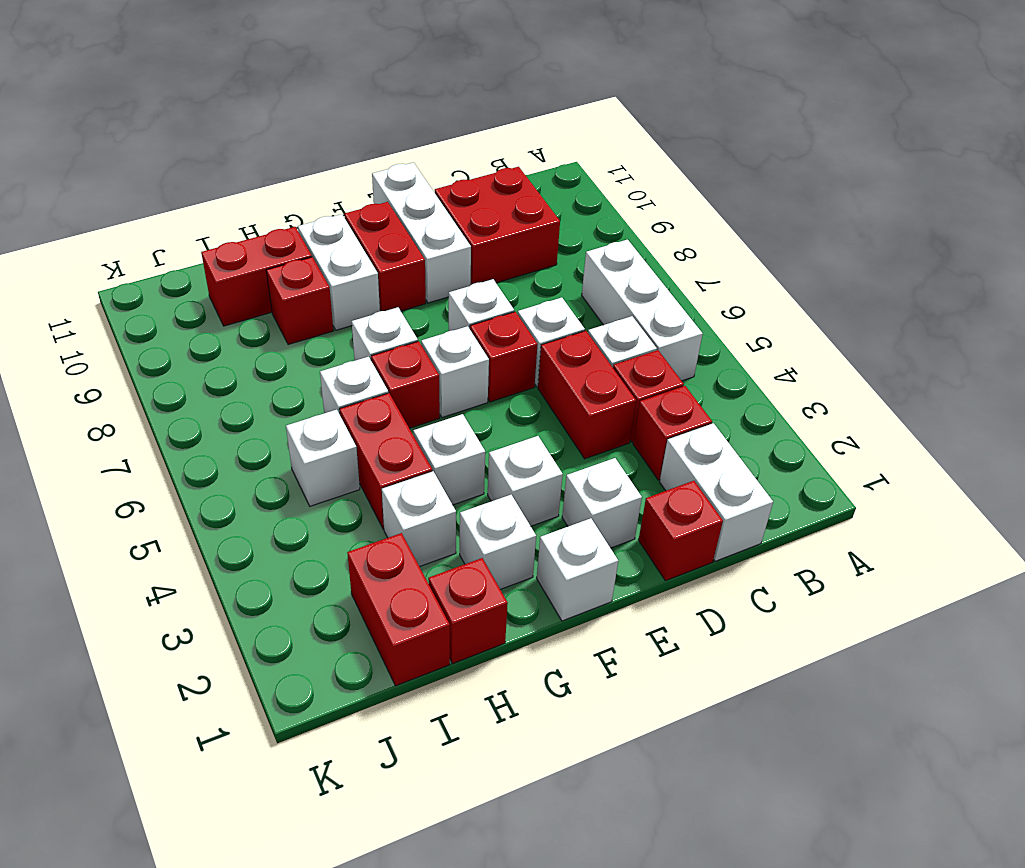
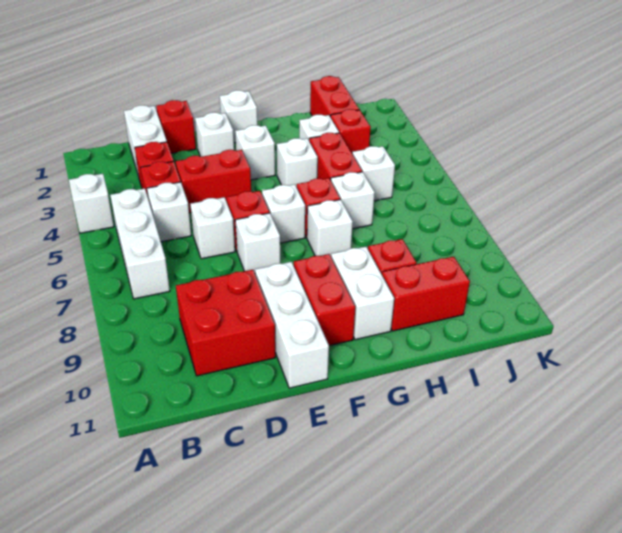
red 1x2 brick [538,331,636,459] -> red 1x2 brick turned to [176,150,251,213]
white 1x1 brick [460,495,536,589] -> white 1x1 brick moved to [69,174,114,233]
red 1x1 brick [428,558,508,664] -> red 1x1 brick moved to [330,109,371,153]

